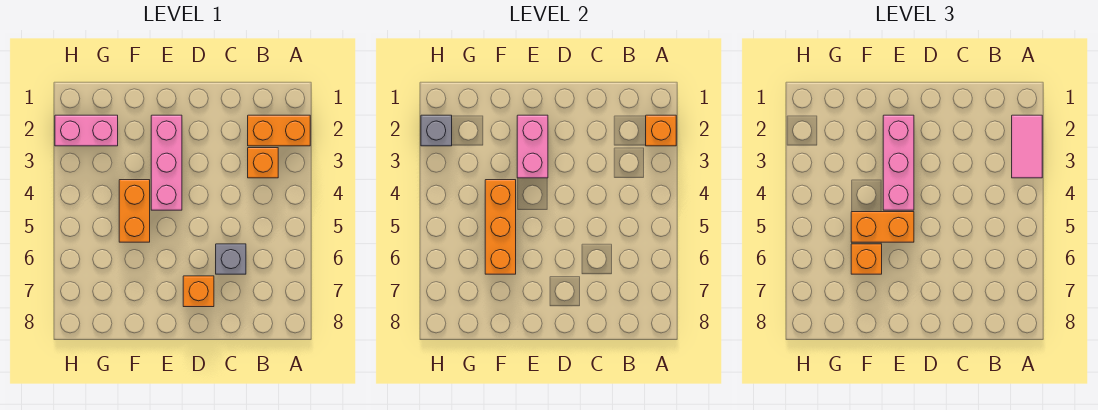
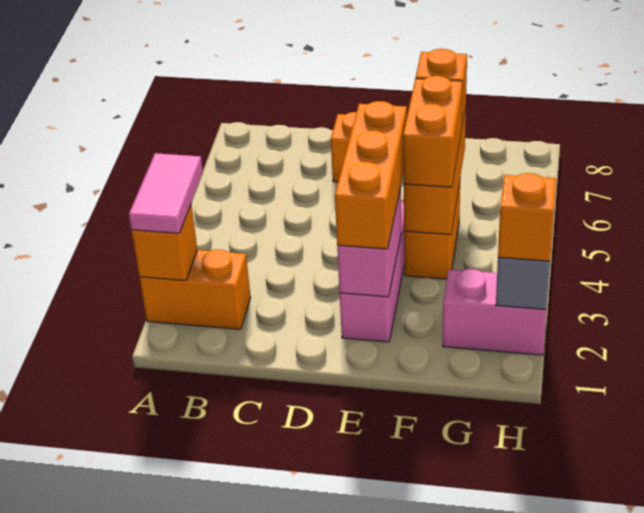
orange 1x1 brick [248,148,278,178] -> orange 1x1 brick moved to [498,173,556,261]
grey 1x1 brick [216,244,246,274] -> none
pink 1x3 brick [883,115,914,210] -> orange 1x3 brick [335,101,407,249]
orange 1x2 brick [851,212,914,242] -> orange 1x2 brick turned to [403,76,463,187]

